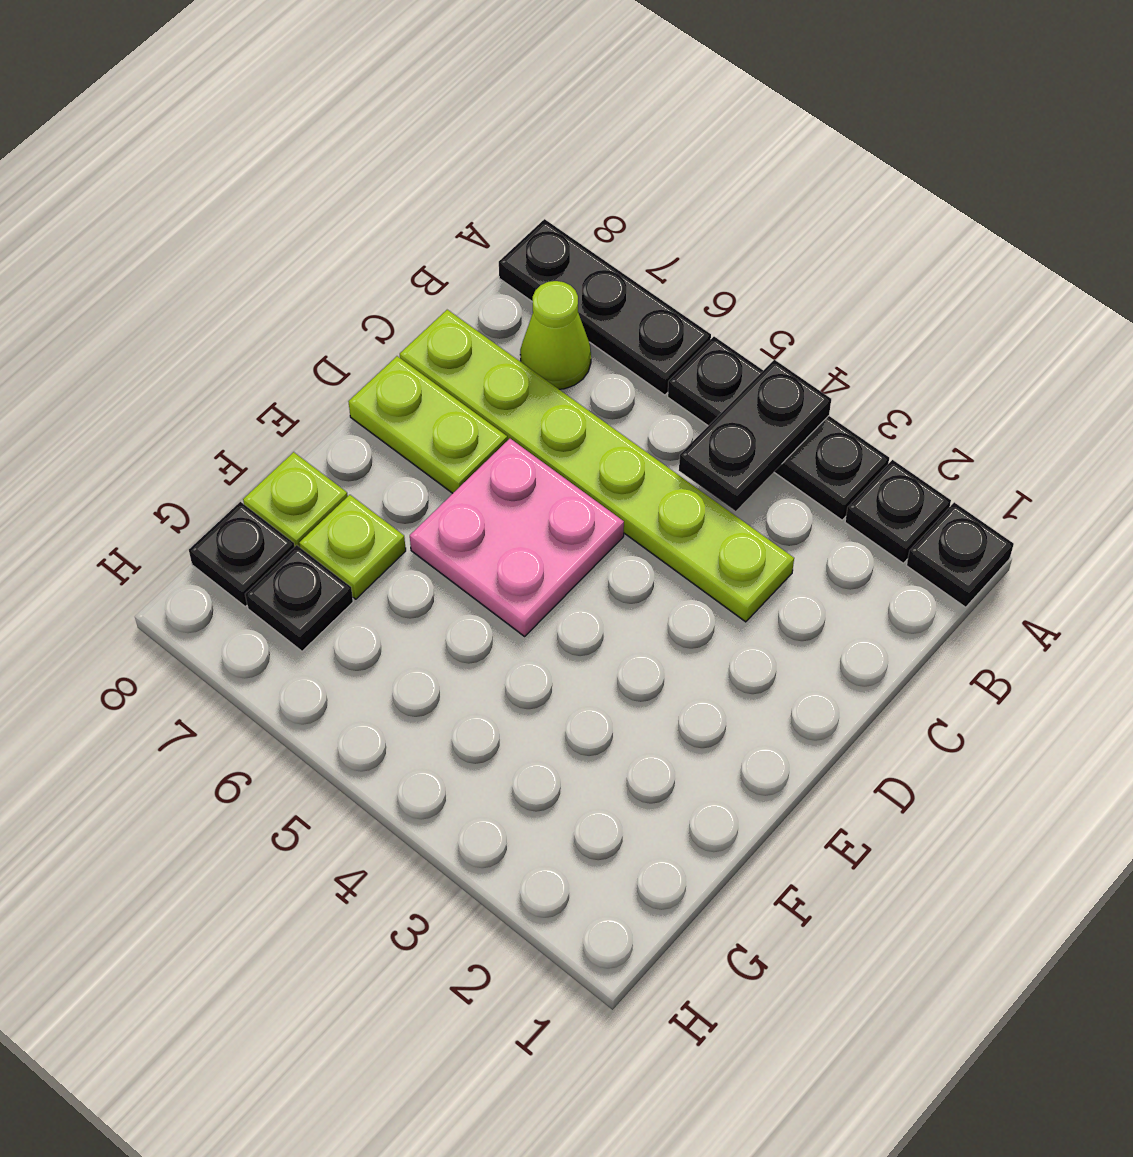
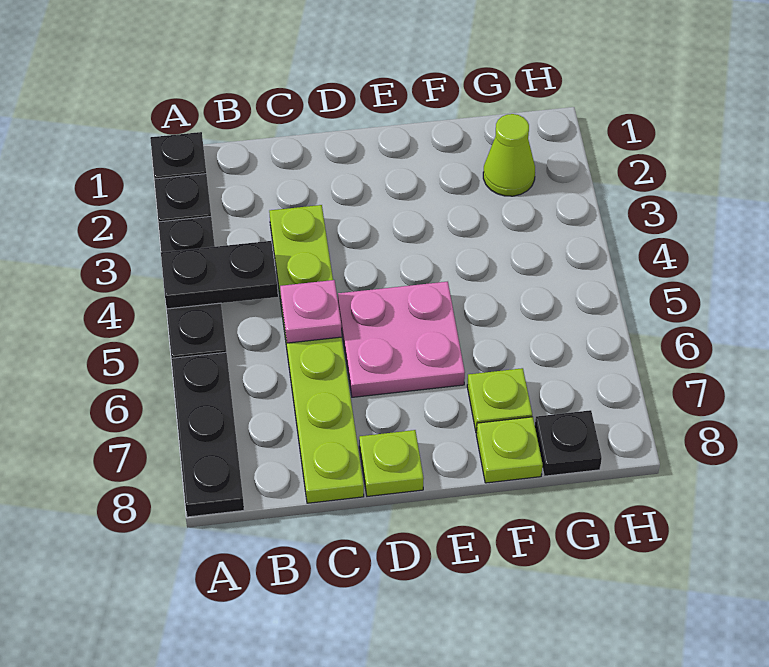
lime 1x1 cone [520,281,591,389] -> lime 1x1 cone moved to [483,114,535,196]
none -> pink 1x1 plate [280,280,342,343]
lime 1x2 plate [348,356,507,493] -> lime 1x1 plate [359,430,424,496]
black 1x1 plate [245,545,353,651] -> none

